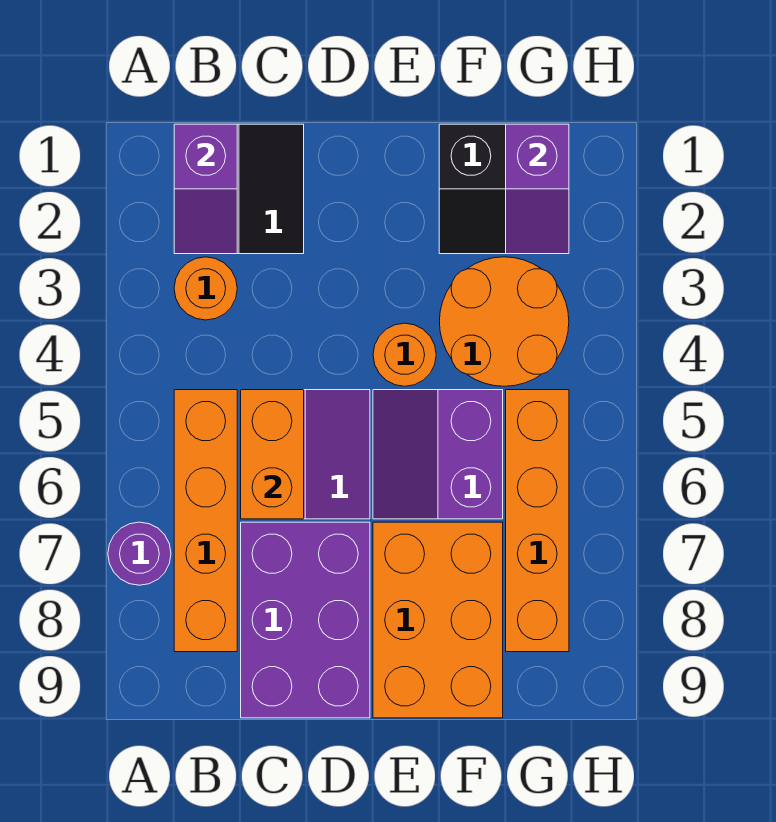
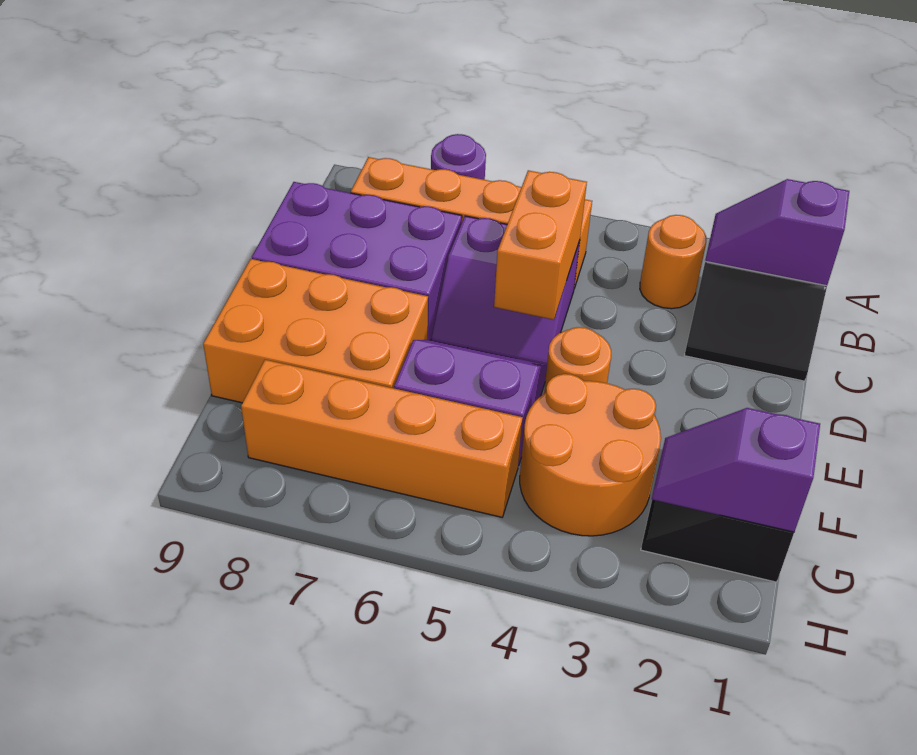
orange 1x2 brick [241,390,304,519] -> orange 1x2 brick turned to [494,170,587,320]

